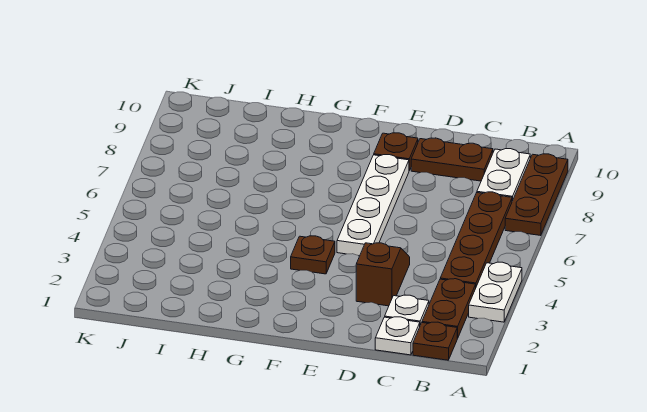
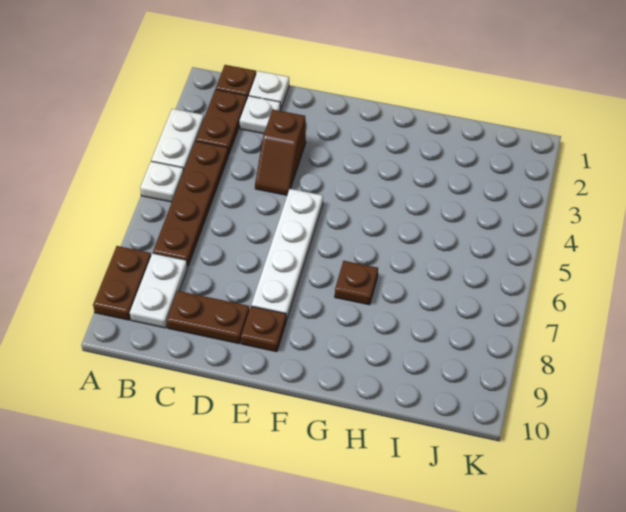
none -> white 1x1 plate [140,161,184,202]
brown 1x3 plate [505,154,568,236] -> brown 1x2 plate [93,246,151,320]
brown 1x1 plate [291,236,335,274] -> brown 1x1 plate moved to [335,261,378,305]

